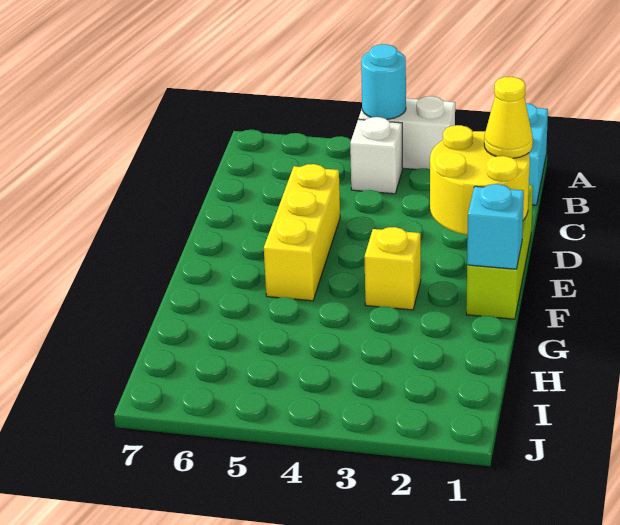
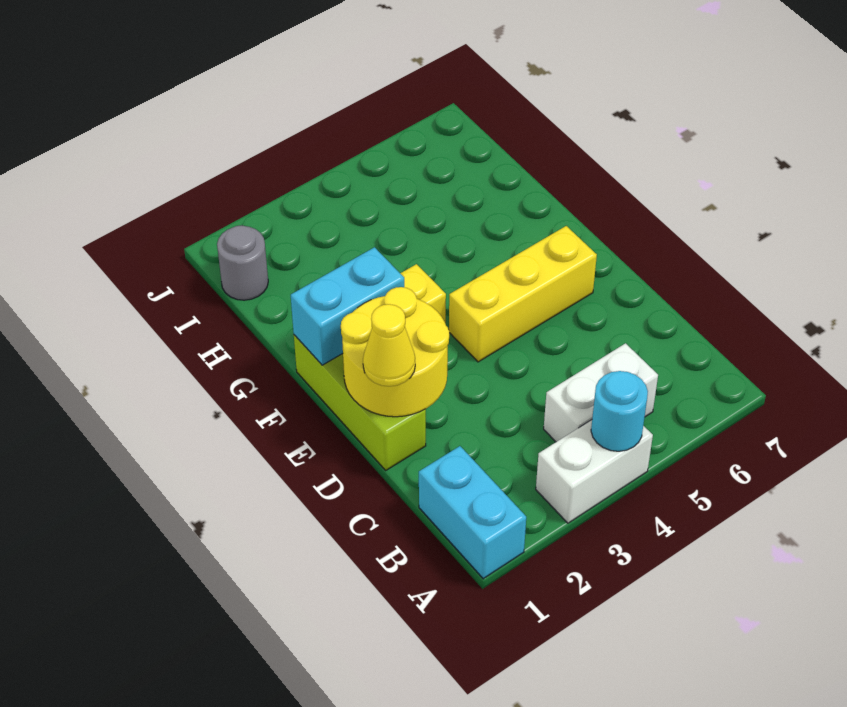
white 1x1 brick [350,117,402,194] -> white 1x2 brick [544,343,658,442]
yellow 1x3 brick [264,164,340,301] -> yellow 1x3 brick turned to [449,226,597,362]
cyan 1x1 brick [467,184,524,269] -> cyan 1x2 brick [291,247,404,365]
none -> grey 1x1 round brick [217,225,268,300]

